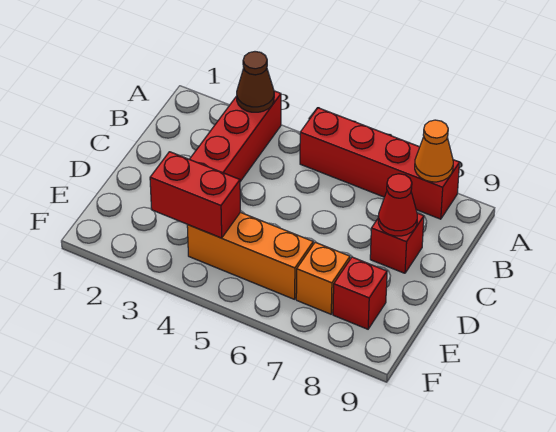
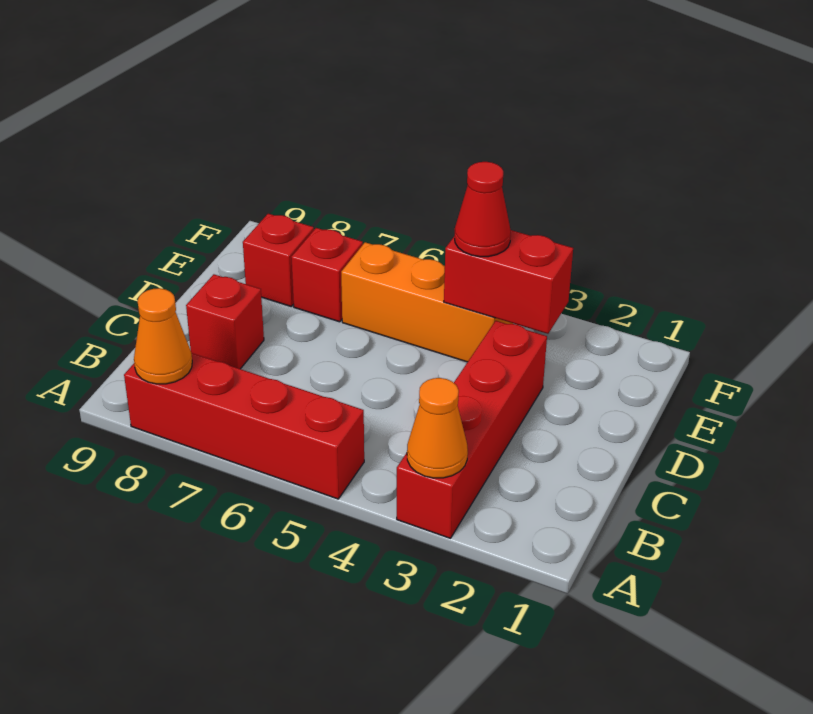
brown 1x1 cone [237,52,274,112] -> orange 1x1 cone [407,378,468,478]
red 1x1 cone [378,174,417,236] -> red 1x1 cone moved to [455,162,511,257]
orange 1x1 brick [296,242,350,314] -> red 1x1 brick [291,228,363,322]

